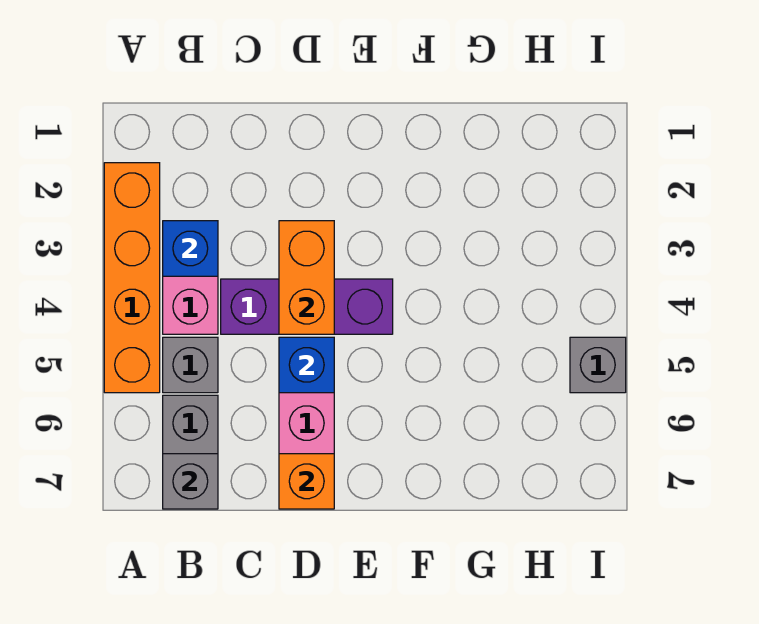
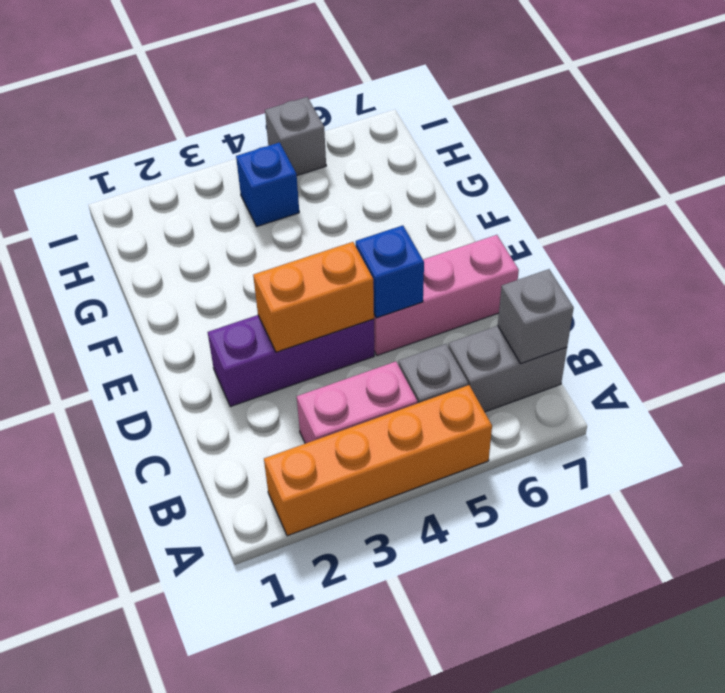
blue 1x1 brick [163,221,218,276] -> blue 1x1 brick moved to [236,142,299,227]
purple 1x3 brick [221,279,393,334] -> purple 1x3 brick turned to [208,315,374,407]
orange 1x1 brick [279,454,334,509] -> none

